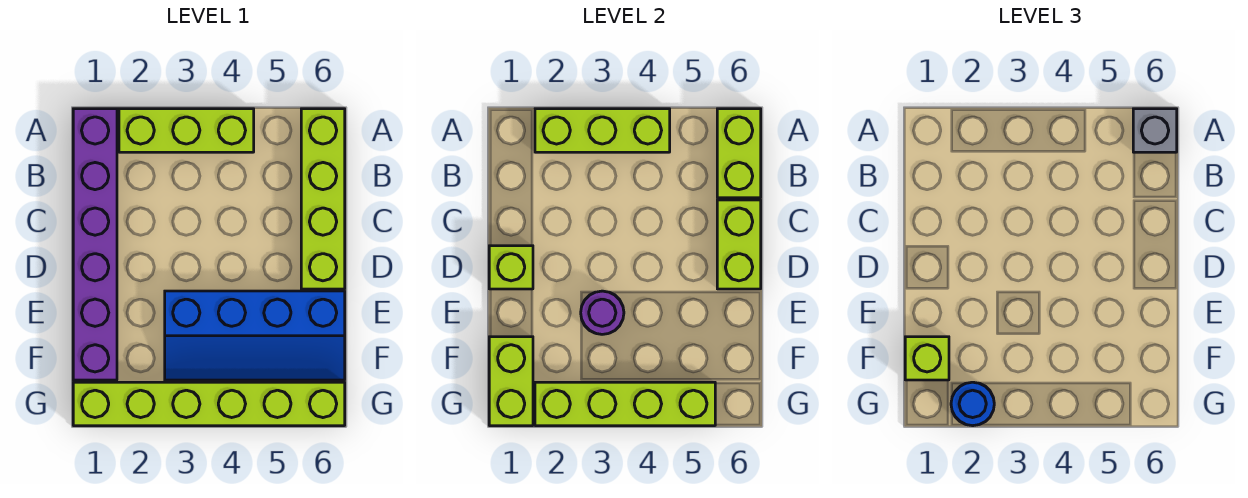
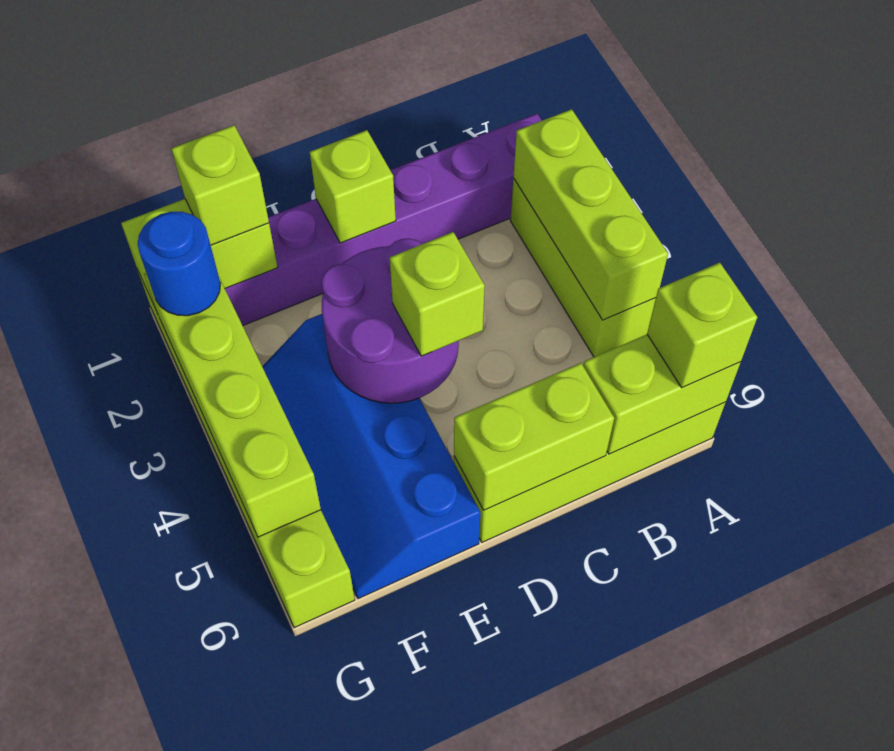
grey 1x1 brick [1133,109,1177,152] -> lime 1x1 brick [647,263,757,388]
none -> lime 1x1 brick [390,232,485,356]
purple 1x1 round brick [581,291,624,334] -> purple 2x2 round brick [322,238,459,403]

